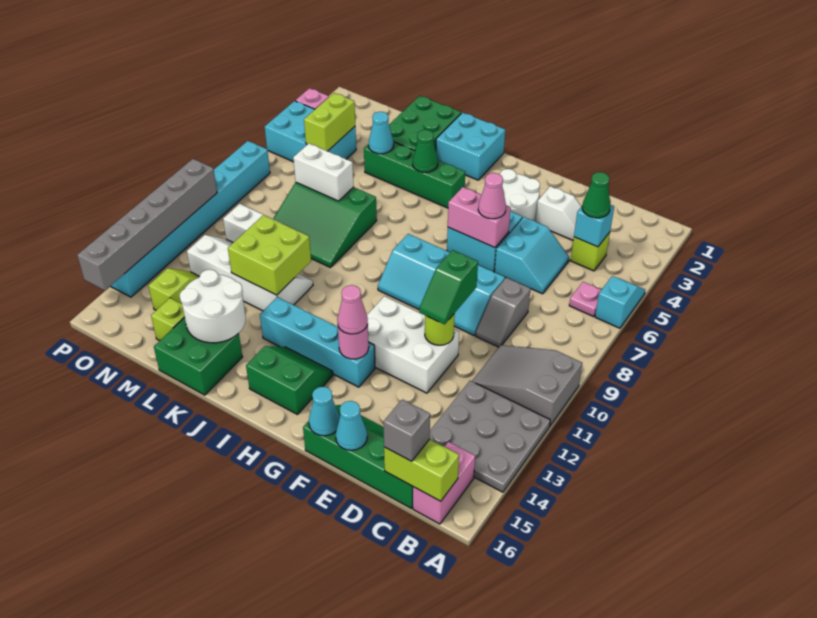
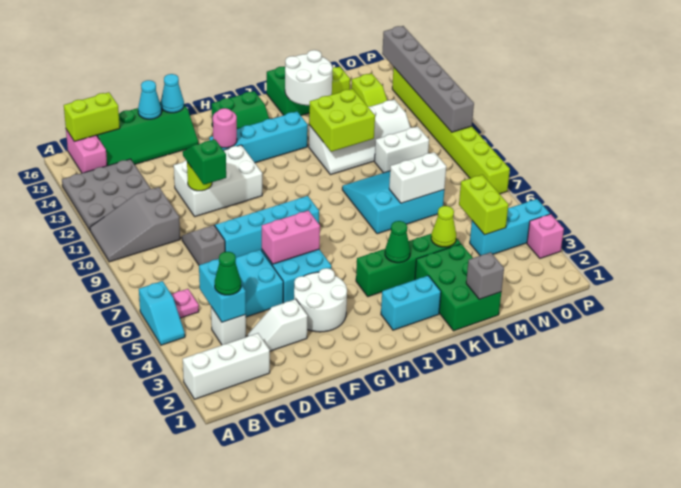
none -> white 1x3 brick [183,333,270,399]
grey 2x3 slope [472,345,582,426] -> grey 2x3 slope turned to [90,187,180,262]
lime 1x1 brick [571,232,610,271] -> white 1x1 brick [211,307,246,345]
cyan 1x1 brick [574,205,614,247] -> cyan 1x2 brick [199,259,246,322]
grey 1x1 brick [383,399,430,461] -> grey 1x1 brick moved to [466,252,504,299]
pink 1x1 cone [478,173,506,219] -> none
pink 1x1 cone [337,285,368,334] -> none
cyan 2x2 brick [436,113,505,180] -> cyan 1x2 brick [381,276,441,330]
green 3x3 slope [273,182,377,267] -> cyan 3x3 slope [342,171,444,234]
cyan 1x1 cone [369,112,394,154] -> lime 1x1 cone [431,206,456,247]
cyan 2x3 brick [265,101,356,162] -> cyan 1x3 brick [470,199,550,256]
cyan 1x8 brick [111,141,270,297] -> lime 1x8 brick [392,68,510,194]

